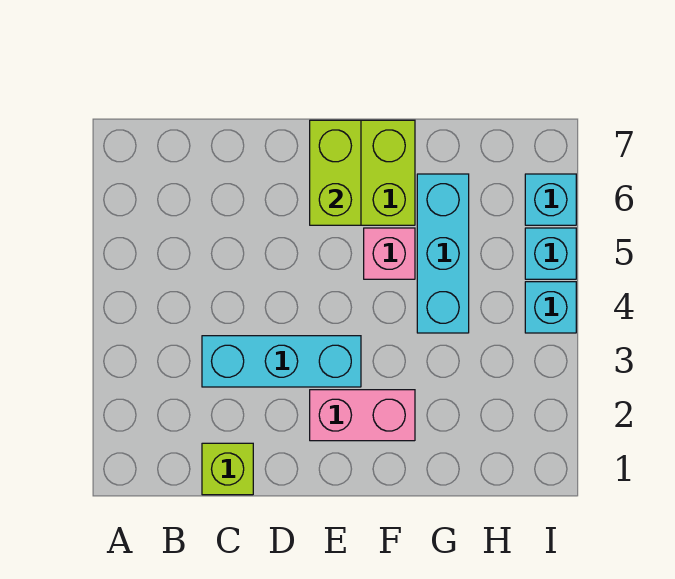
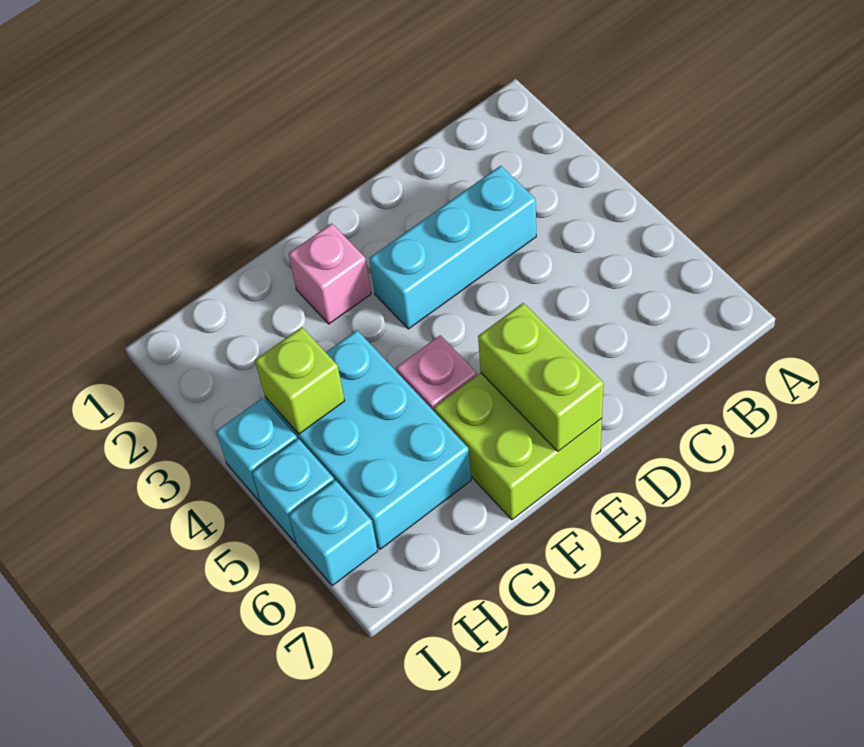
lime 1x1 brick [202,443,253,495] -> lime 1x1 brick moved to [255,327,345,434]
pink 1x2 brick [310,390,415,441] -> pink 1x1 brick [289,223,371,324]
cyan 1x3 brick [417,174,469,333] -> cyan 2x3 brick [265,330,471,549]

